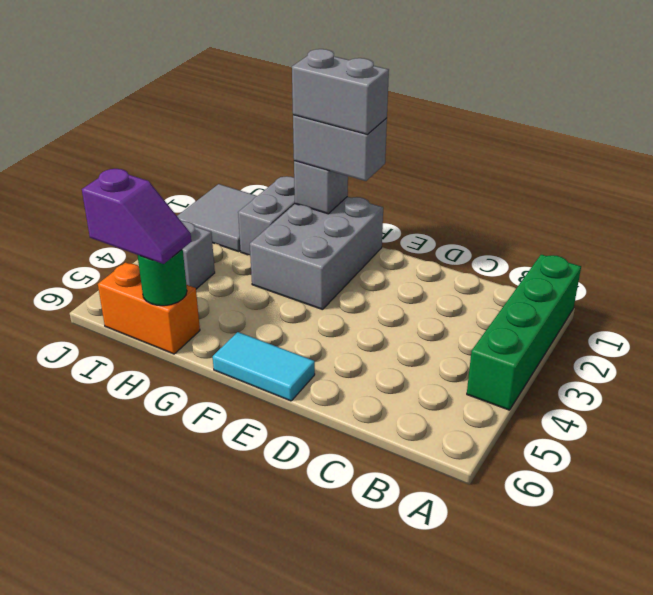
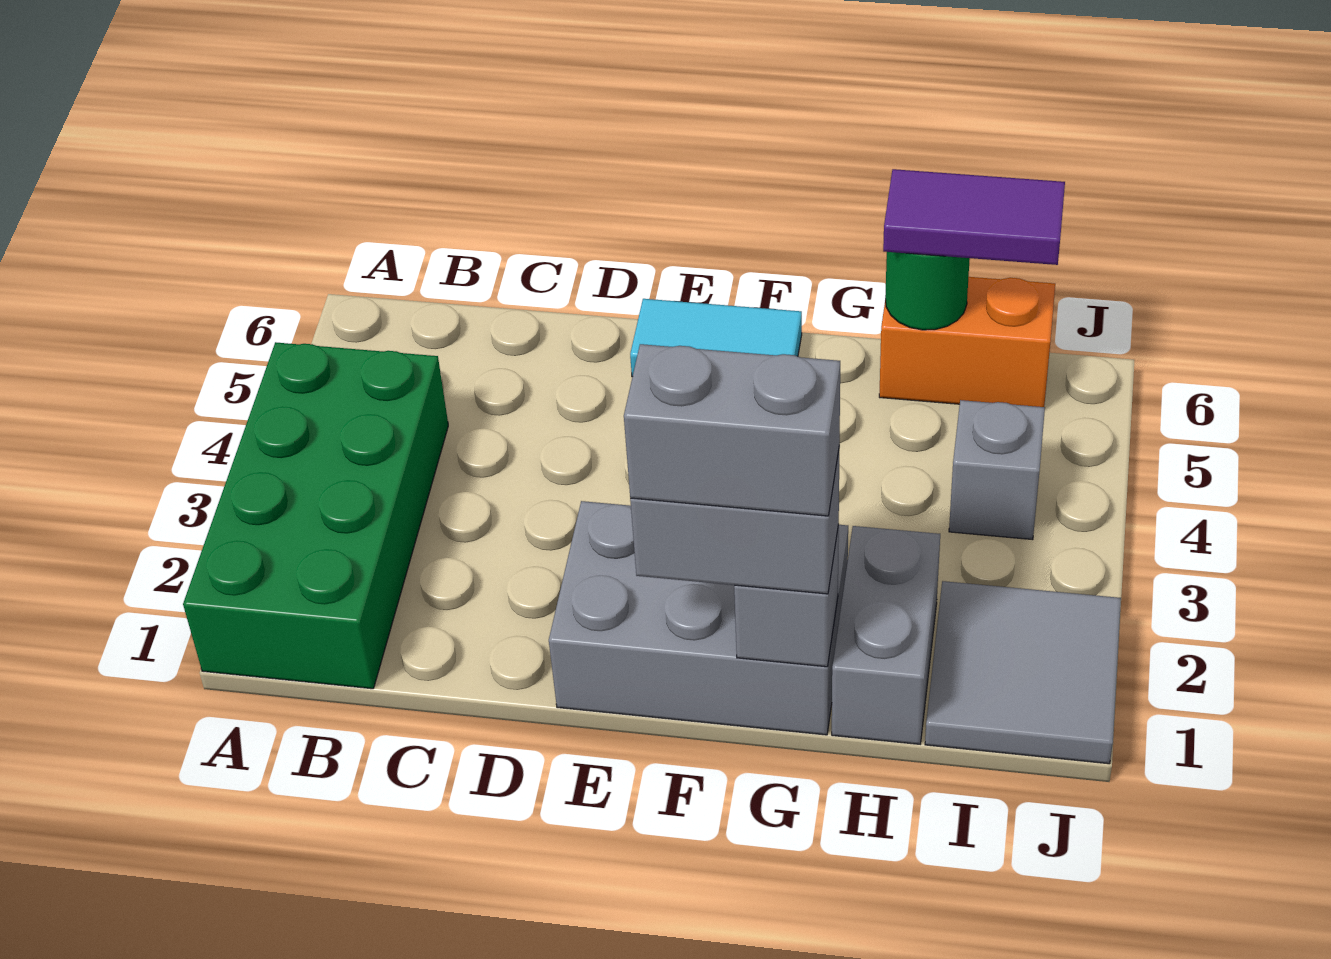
green 1x4 brick [467,254,581,410] -> green 2x4 brick [183,342,448,689]
grey 2x3 brick [250,197,383,310] -> grey 2x3 brick turned to [549,501,848,735]
purple 1x2 slope [82,169,191,264] -> purple 1x2 tile [883,169,1065,265]

